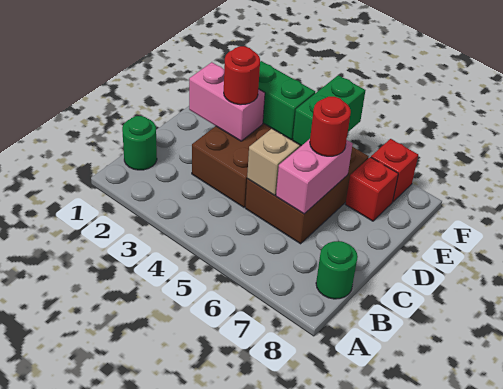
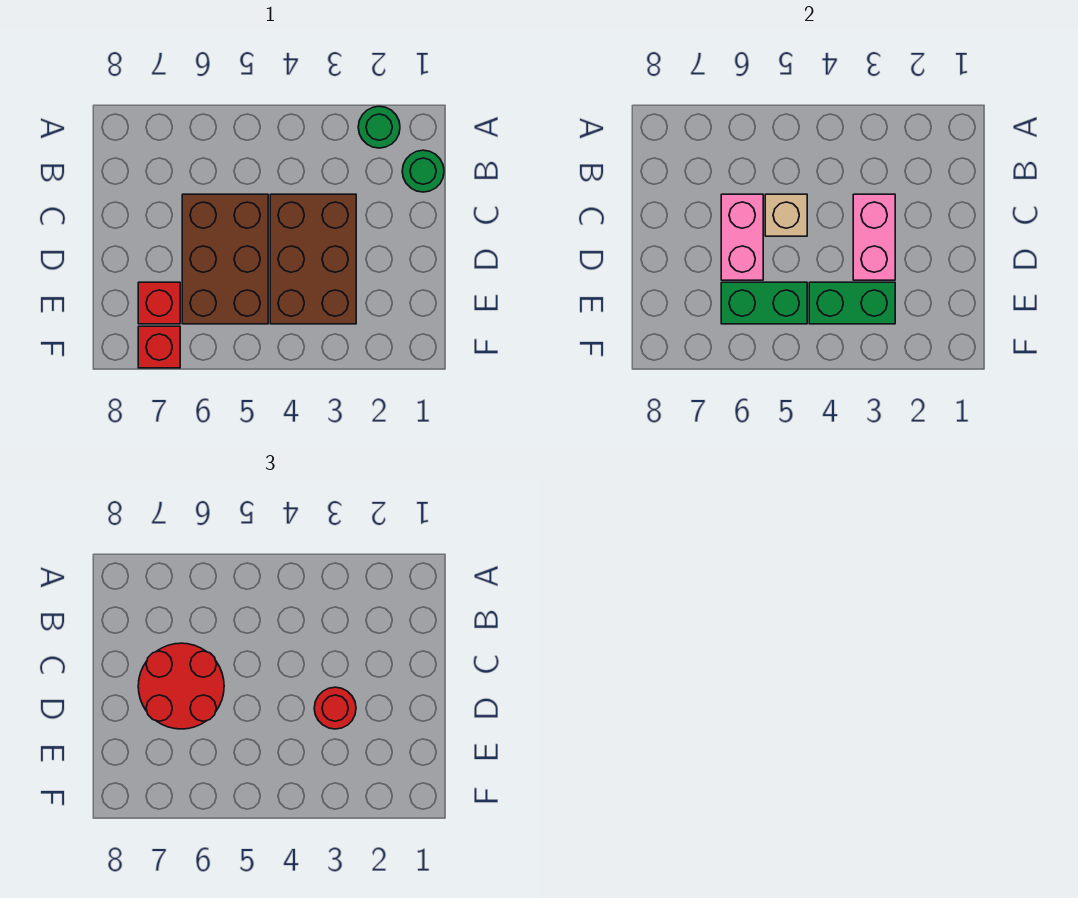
green 1x1 round brick [316,241,358,299] -> green 1x1 round brick moved to [358,106,400,148]
pink 1x2 brick [189,62,265,141] -> pink 1x2 brick turned to [853,194,895,280]
red 1x1 round brick [310,97,351,156] -> red 2x2 round brick [138,643,224,729]
green 1x2 brick [293,75,366,146] -> green 1x2 brick turned to [721,282,807,324]

